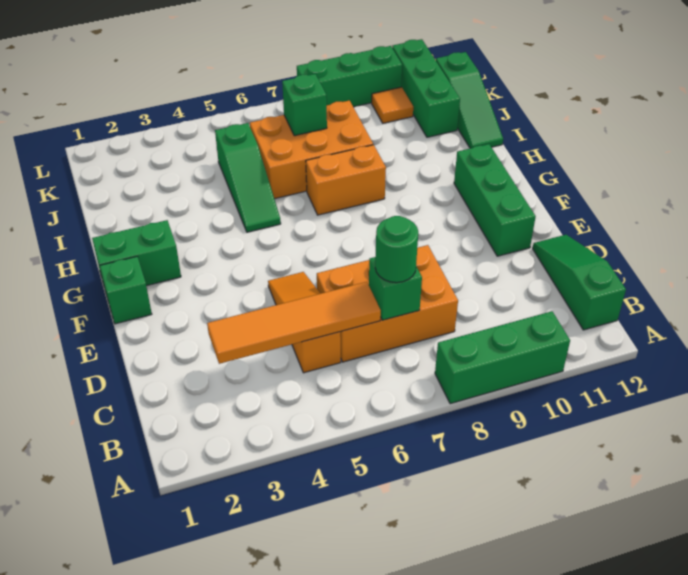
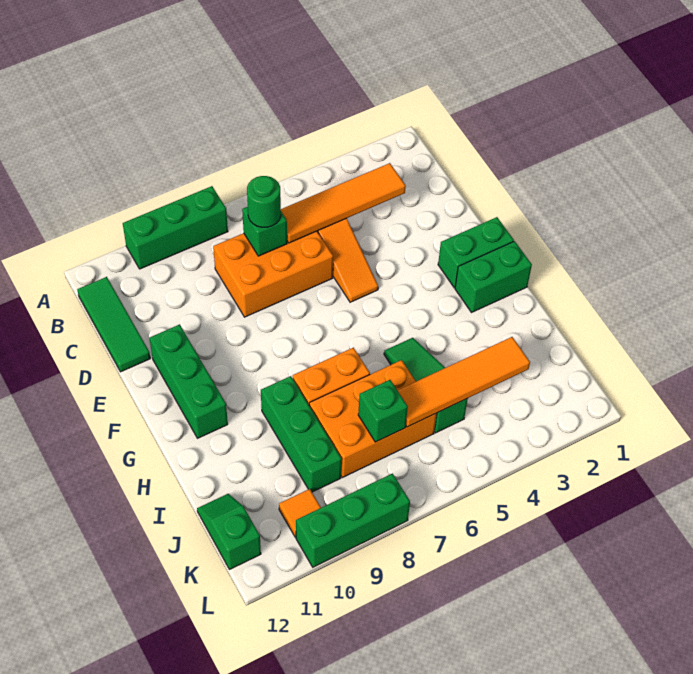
green 1x3 slope [533,235,626,330] -> green 1x3 tile [77,277,150,372]
green 1x1 brick [100,257,152,324] -> green 1x2 brick [438,217,514,288]
green 1x3 slope [436,52,503,148] -> green 1x2 slope [197,494,261,570]
none -> orange 1x4 tile [397,337,530,427]
green 1x3 brick [392,39,460,137] -> green 1x3 brick moved to [261,376,342,492]

